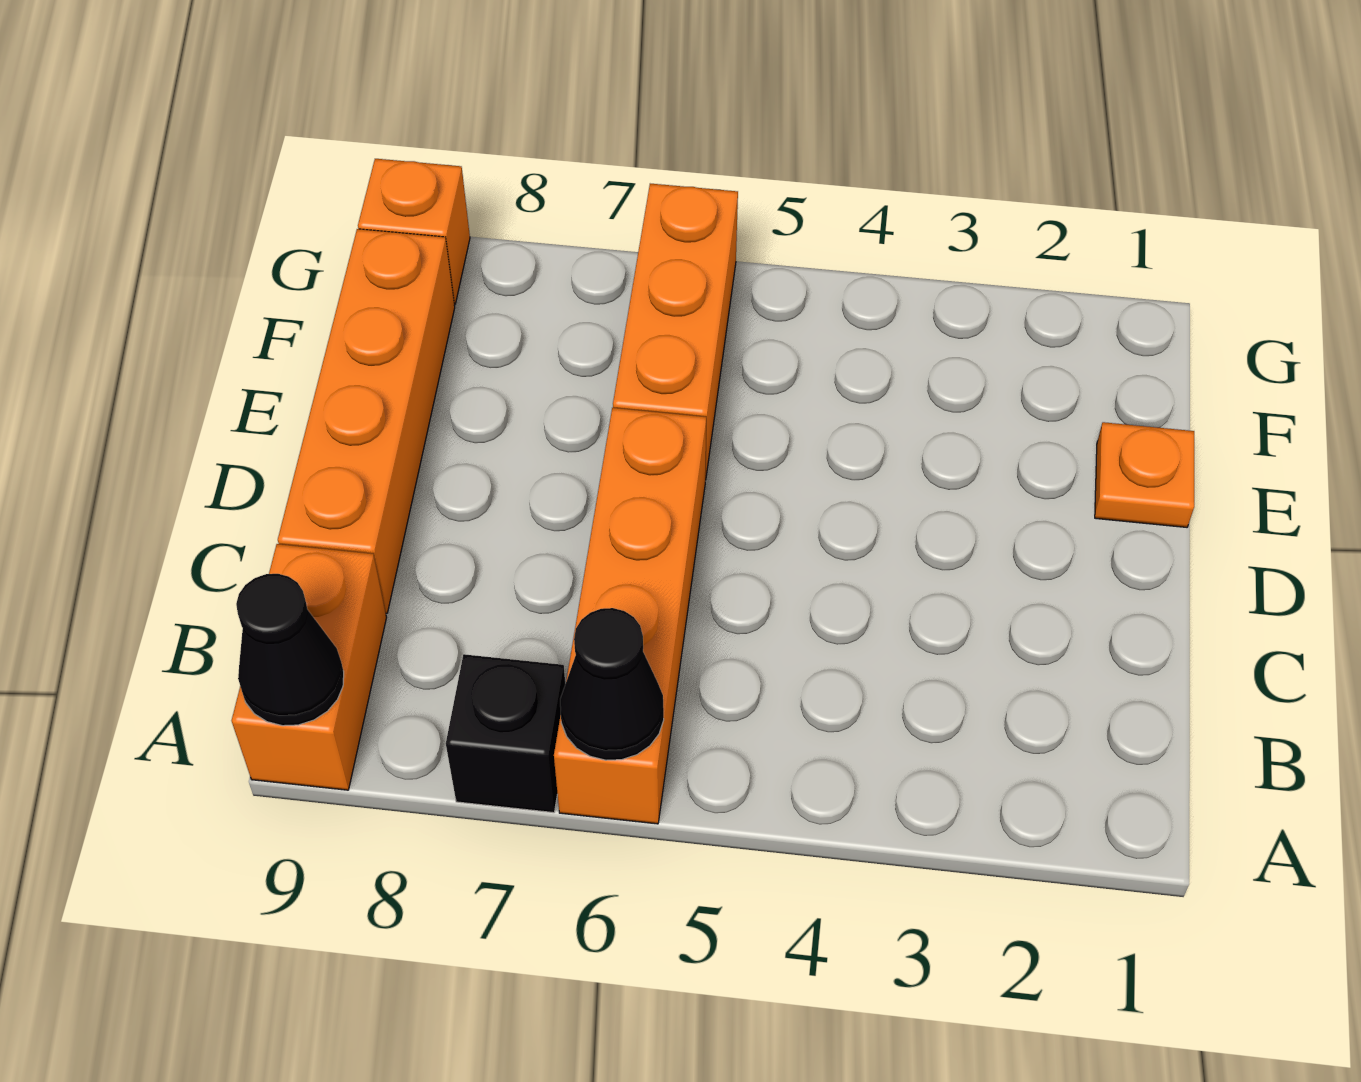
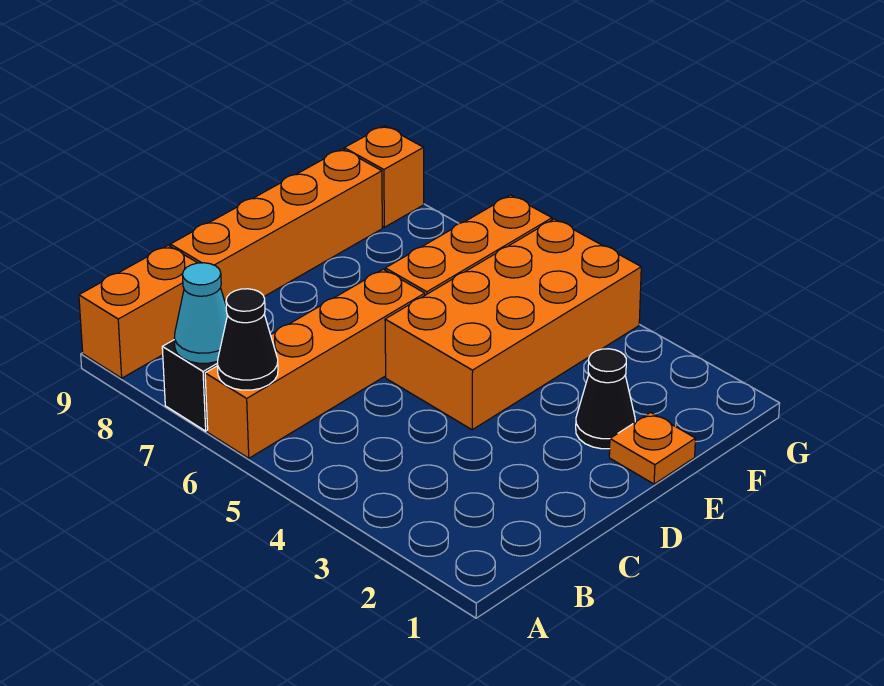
none -> cyan 1x1 cone [174,263,228,363]
black 1x1 cone [236,574,344,726] -> black 1x1 cone moved to [576,349,635,449]
none -> orange 2x4 brick [385,219,641,430]

